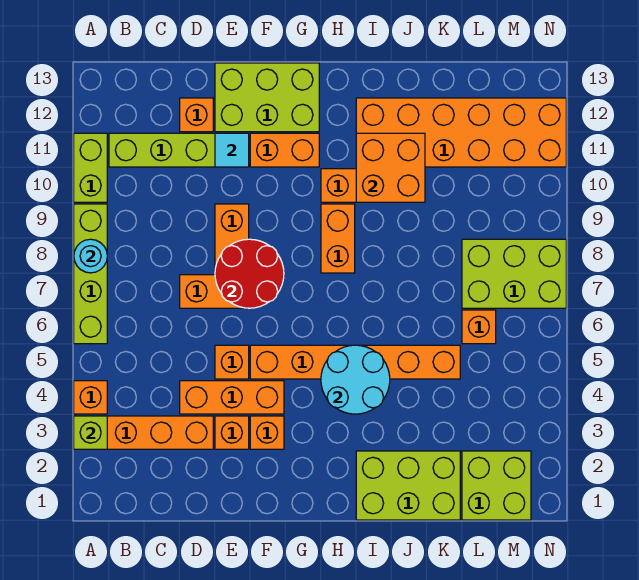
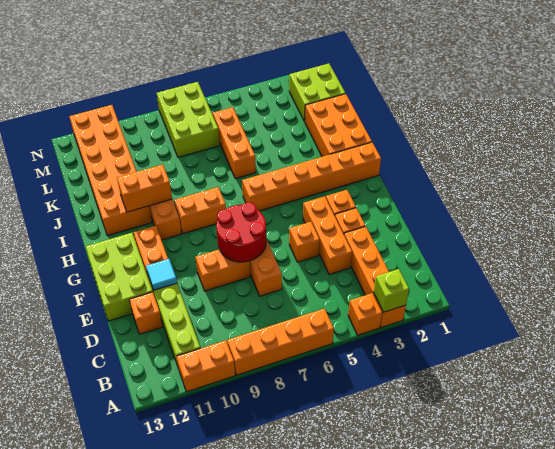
lime 1x4 brick [74,204,107,344] -> orange 1x4 brick [227,309,334,375]
cyan 1x1 round brick [74,239,107,273] -> none
lime 1x2 brick [74,133,107,202] -> orange 1x2 brick [176,340,235,392]
orange 1x6 brick [250,345,460,379] -> orange 1x6 brick turned to [242,142,381,211]
cyan 2x2 round brick [321,345,390,414] -> none
lime 2x3 brick [356,451,460,520] -> orange 2x3 brick [304,94,372,157]
orange 2x2 brick [356,133,425,202] -> orange 1x2 brick [117,164,172,212]
orange 1x1 brick [462,310,496,344] -> orange 1x3 brick [213,107,256,179]

